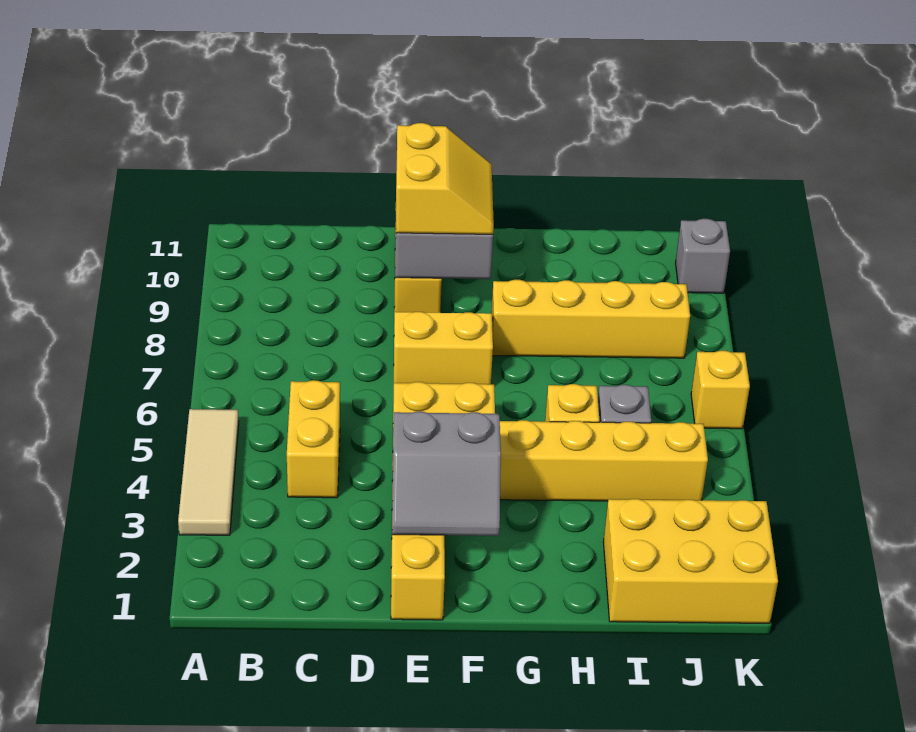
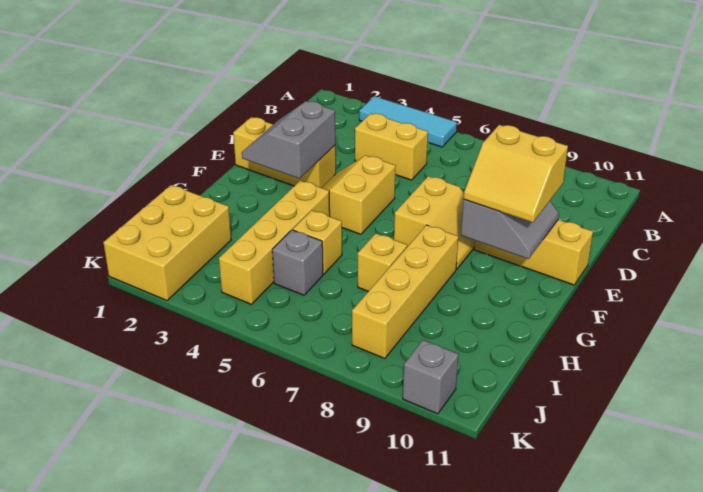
tan 1x3 tile [178,409,239,535] -> cyan 1x3 tile [359,96,457,147]
yellow 1x1 brick [691,351,750,429] -> yellow 1x1 brick moved to [358,233,407,291]

